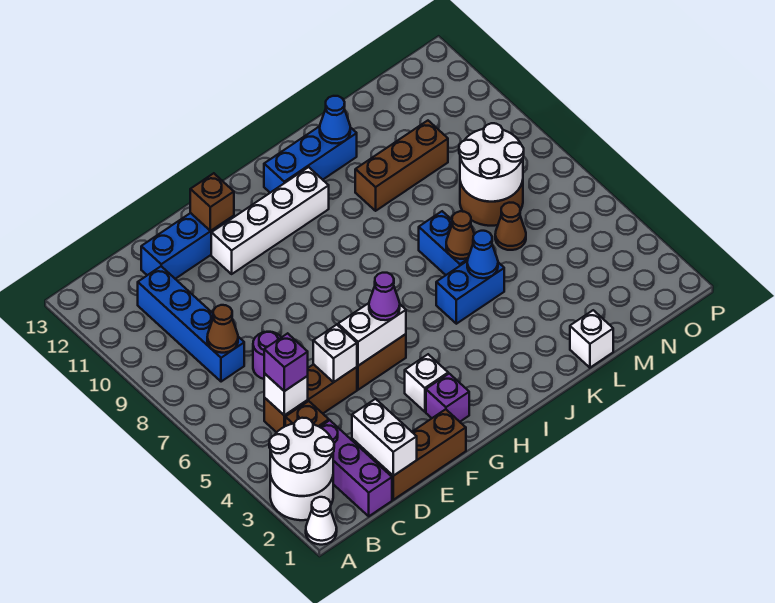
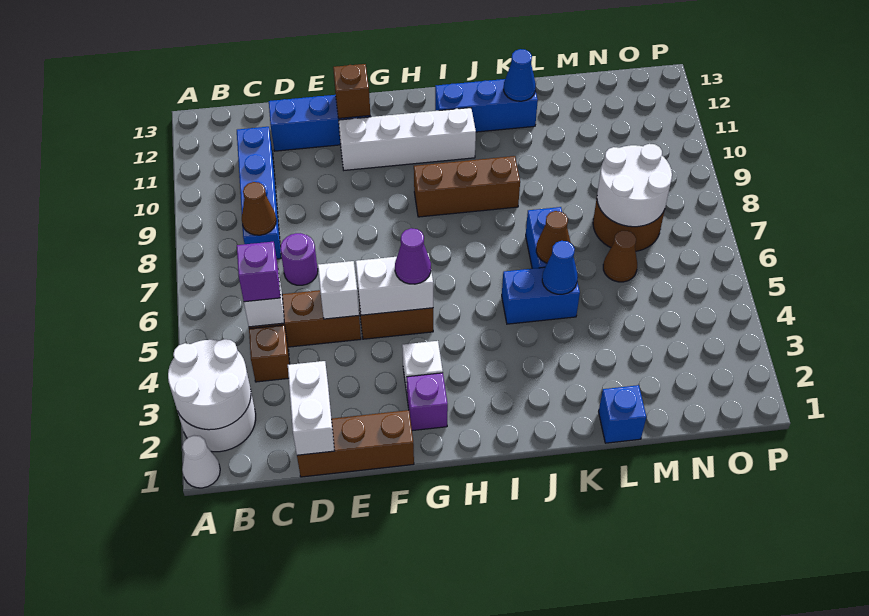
purple 1x3 brick [320,420,392,516] -> none
brown 1x3 brick [355,121,448,211] -> brown 1x3 brick moved to [414,156,520,217]
white 1x1 brick [570,310,613,368] -> blue 1x1 brick [599,385,647,443]

